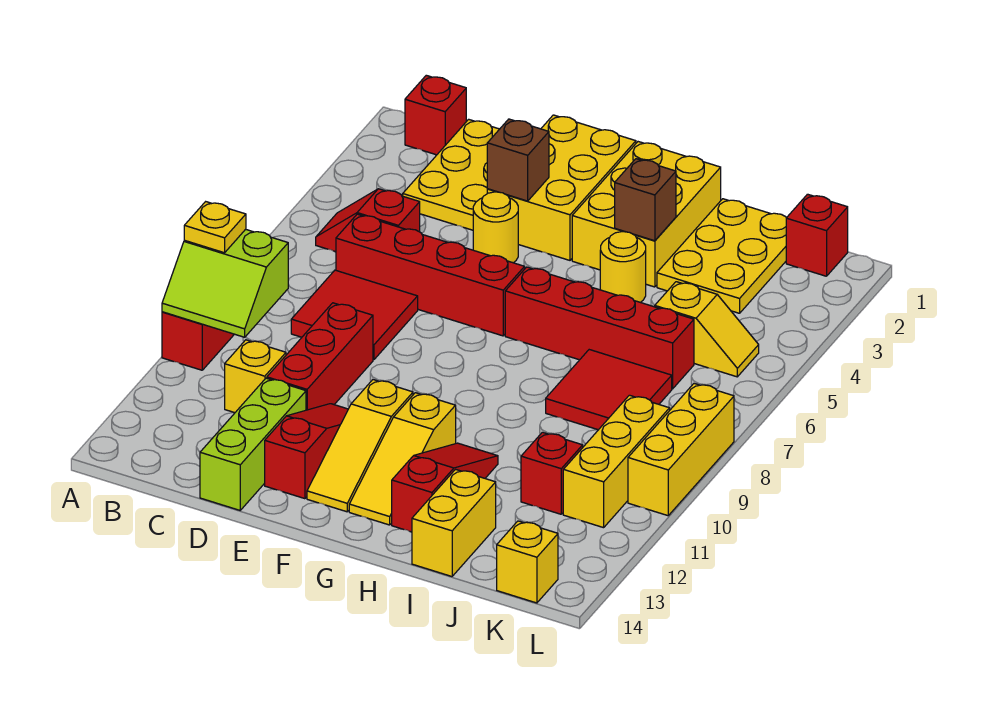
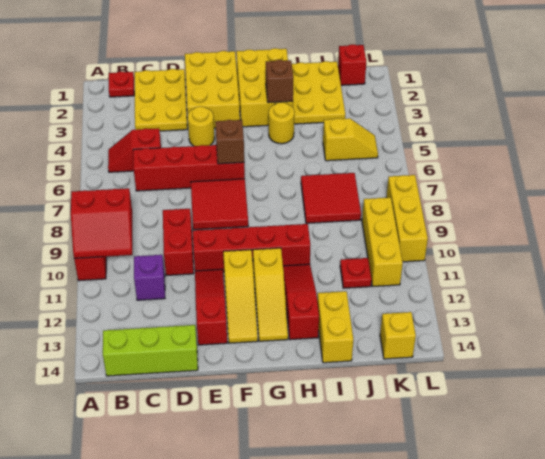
lime 2x2 slope [162,229,288,337] -> red 2x2 slope [71,188,132,258]
yellow 1x1 plate [184,202,246,253] -> none
red 1x1 brick [405,75,466,155] -> red 1x1 plate [109,71,134,97]
red 2x2 tile [291,270,418,360] -> red 2x2 tile moved to [191,179,248,230]
yellow 1x1 brick [225,340,286,413] -> purple 1x1 brick [134,255,165,300]
red 1x3 brick [267,303,373,410] -> red 1x2 brick [163,209,194,275]
lime 1x3 brick [200,378,306,510] -> lime 1x3 brick turned to [103,325,198,376]
brown 1x1 brick [487,119,549,201] -> brown 1x1 brick moved to [215,120,244,164]
red 1x4 brick [505,267,694,389] -> red 1x4 brick moved to [193,224,310,272]
red 1x1 brick [521,432,583,514] -> red 1x1 plate [340,258,372,288]

